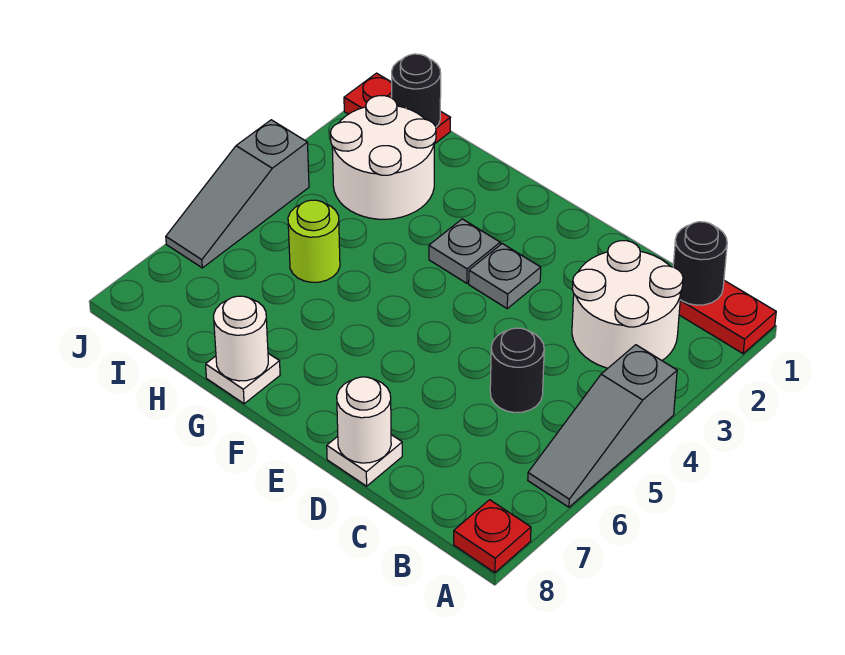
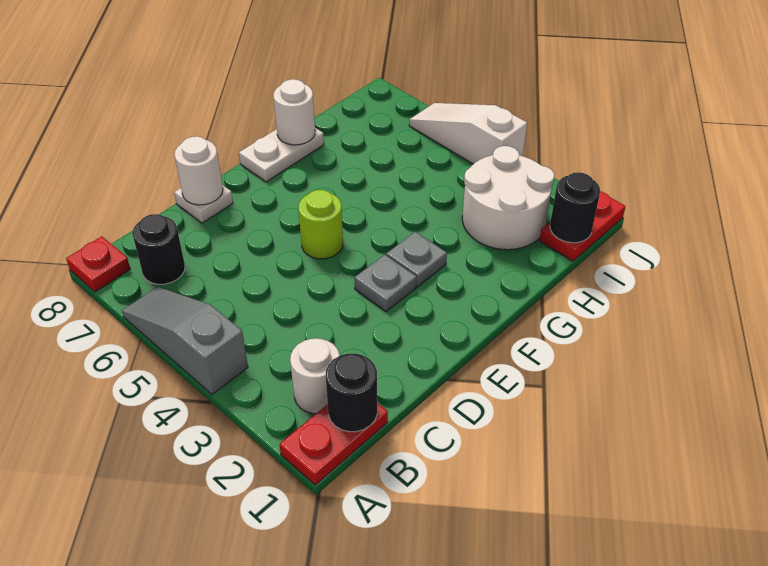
white 2x2 round brick [572,241,683,368] -> white 1x1 round brick [290,338,340,414]
black 1x1 round brick [490,328,544,413] -> black 1x1 round brick moved to [132,214,185,284]
white 1x1 plate [206,353,280,404] -> white 1x2 plate [239,128,324,182]
lime 1x1 round brick [288,200,340,282] -> lime 1x1 round brick moved to [298,190,343,259]
grey 1x3 slope [166,120,309,268] -> white 1x3 slope [409,103,527,164]

